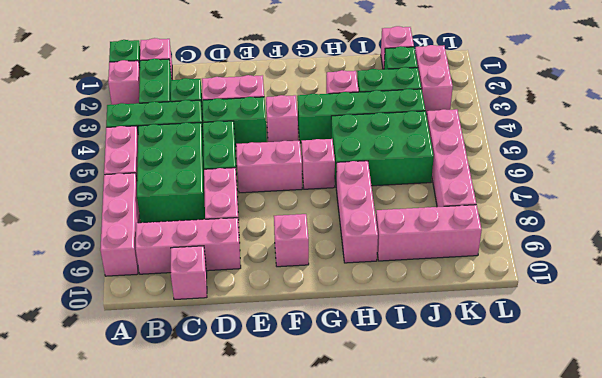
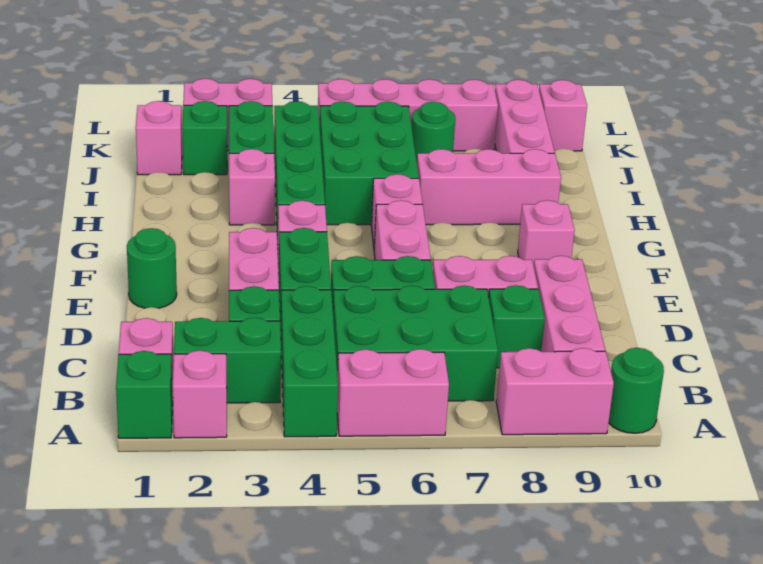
pink 1x3 brick [100,173,139,276] -> pink 1x2 brick [496,348,614,435]
none -> green 1x1 round brick [609,348,664,433]
none -> green 1x1 brick [489,285,545,368]
pink 1x1 brick [171,246,207,300] -> pink 1x1 brick moved to [539,80,587,151]
none -> green 1x1 round brick [127,228,177,308]
none -> green 1x1 round brick [412,102,455,161]

